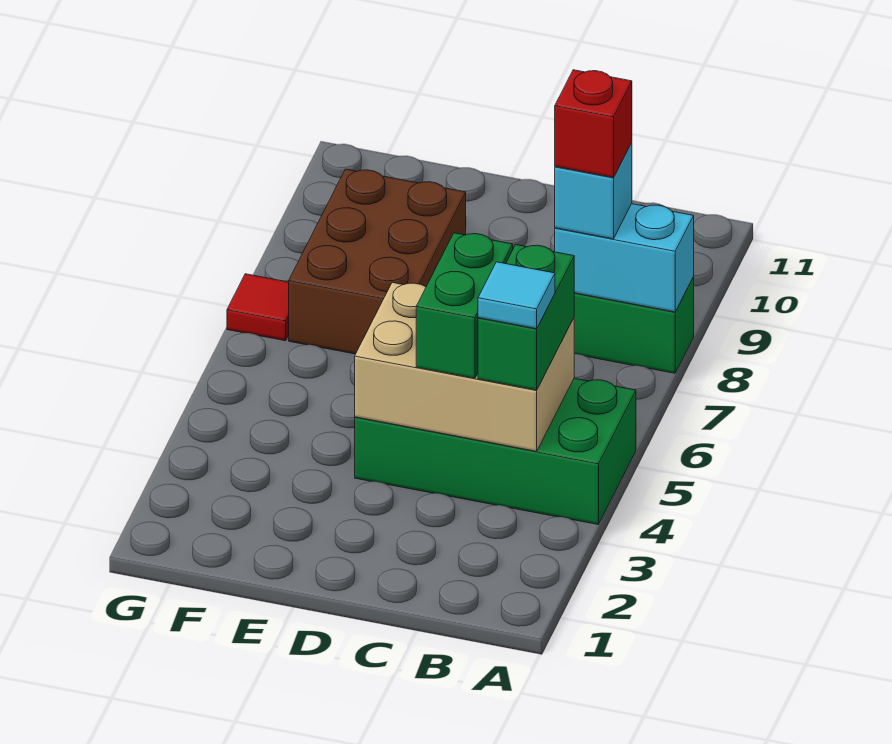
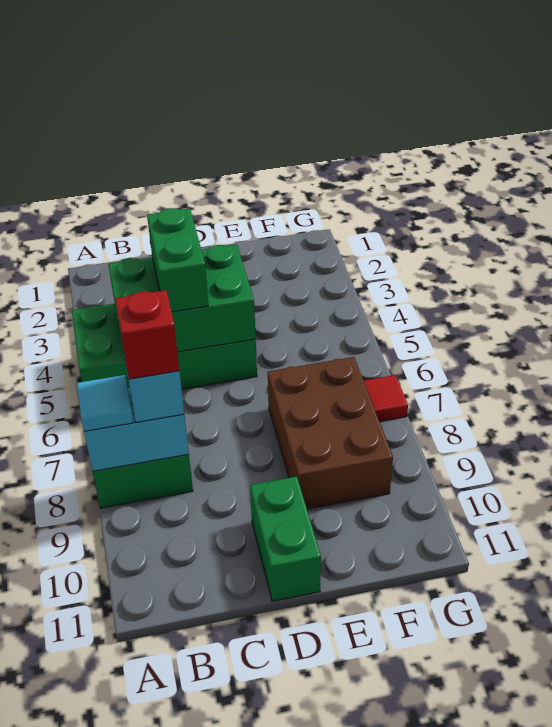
tan 2x3 brick [355,282,574,451] -> green 2x3 brick [108,244,256,360]
green 1x2 brick [478,245,574,390] -> green 1x2 brick moved to [250,476,321,601]
cyan 1x1 tile [478,262,555,329] -> cyan 1x1 tile moved to [77,375,133,431]

